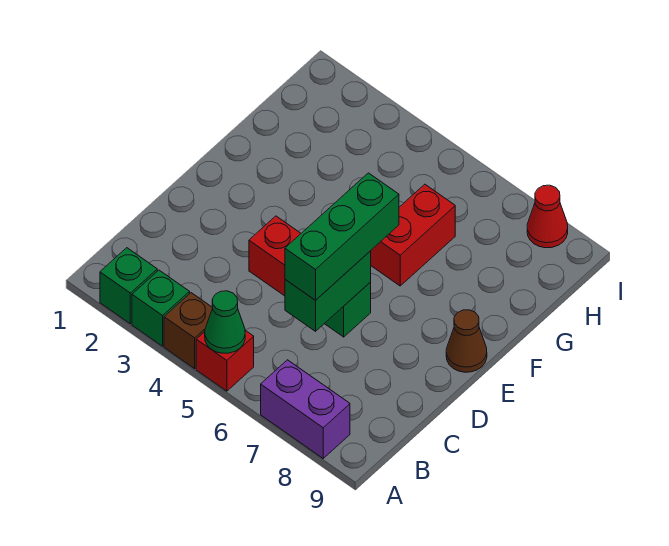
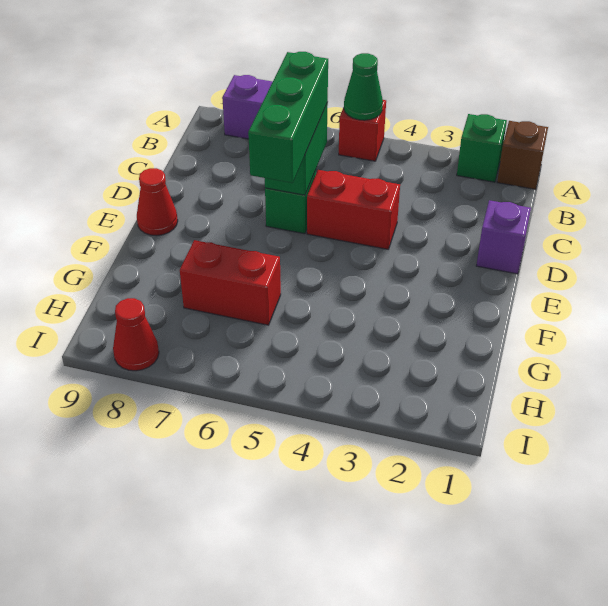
green 1x1 brick [132,270,190,346] -> none
brown 1x1 brick [164,293,213,369] -> brown 1x1 brick moved to [497,121,548,189]
none -> purple 1x1 brick [476,200,531,274]
brown 1x1 cone [446,310,487,372] -> red 1x1 cone [137,168,178,236]
red 1x2 brick [371,184,455,286] -> red 1x2 brick turned to [180,240,281,325]

